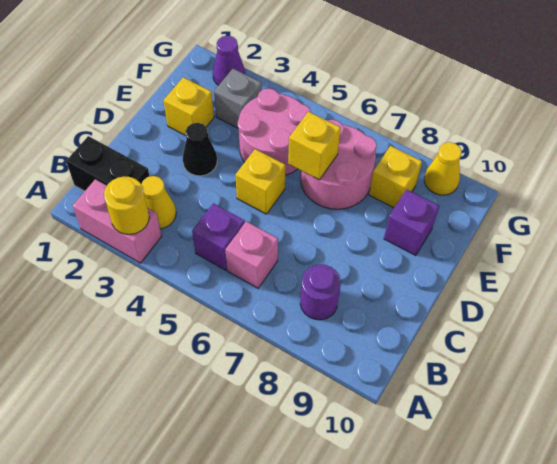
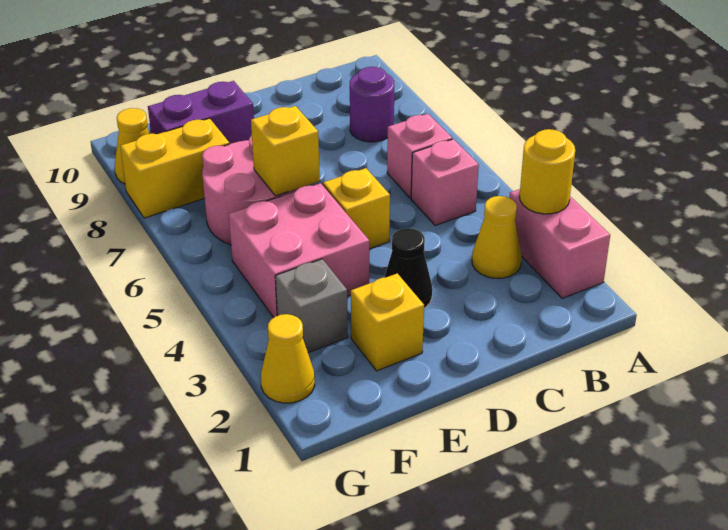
black 1x2 brick [66,136,150,191] -> none
purple 1x1 brick [192,204,245,270] -> pink 1x1 brick [411,139,479,226]
pink 2x2 round brick [238,88,311,175] -> pink 2x2 brick [229,183,369,317]
purple 1x1 brick [384,189,439,256] -> purple 1x2 brick [148,81,254,144]
yellow 1x1 brick [369,146,422,208] -> yellow 1x2 brick [120,118,229,218]
purple 1x1 cone [213,36,245,85] -> yellow 1x1 cone [261,314,315,403]

